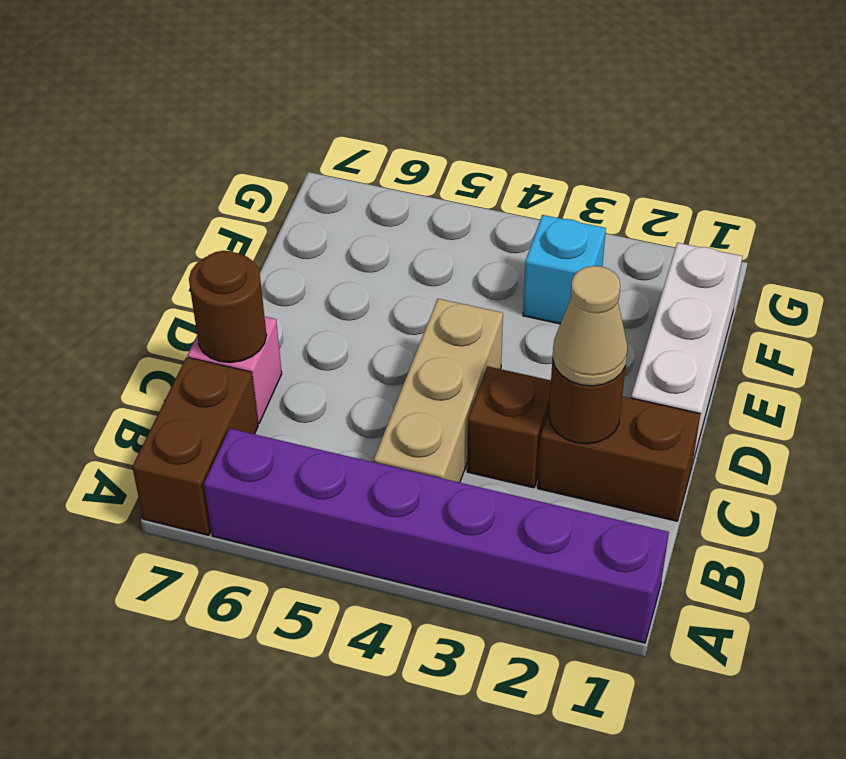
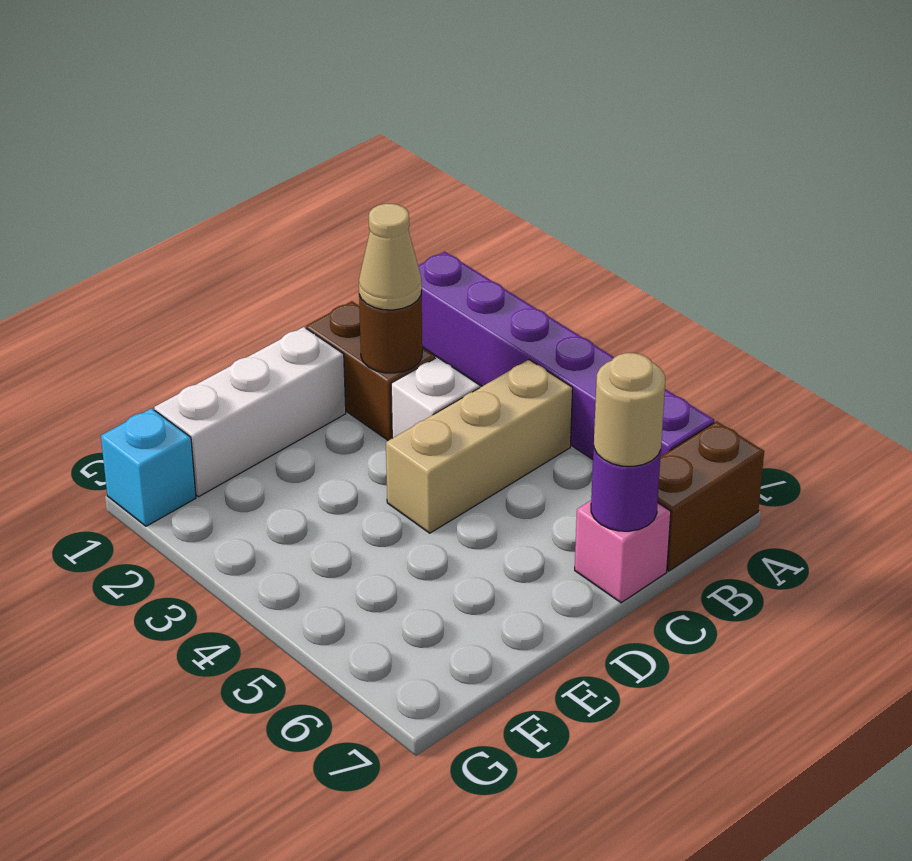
brown 1x1 brick [467,366,551,488] -> white 1x1 brick [391,357,480,438]
brown 1x1 round brick [189,251,267,363] -> purple 1x1 round brick [591,449,661,531]
none -> tan 1x1 round brick [594,353,665,466]
cyan 1x1 brick [523,215,606,324] -> cyan 1x1 brick moved to [101,408,196,526]

